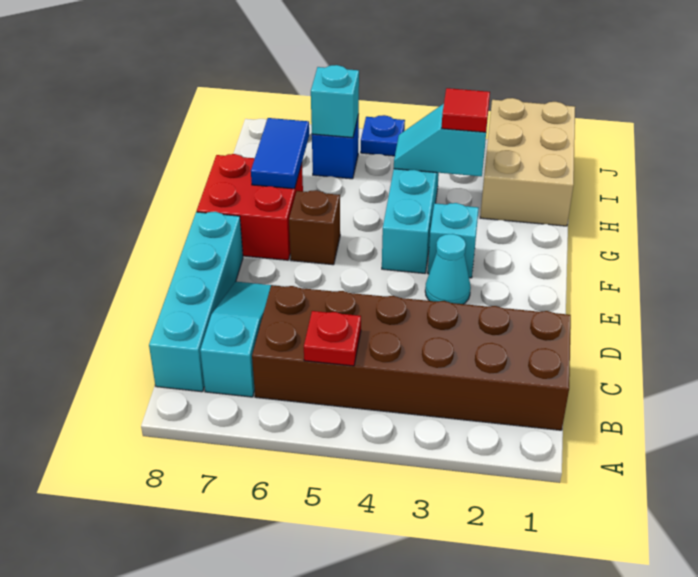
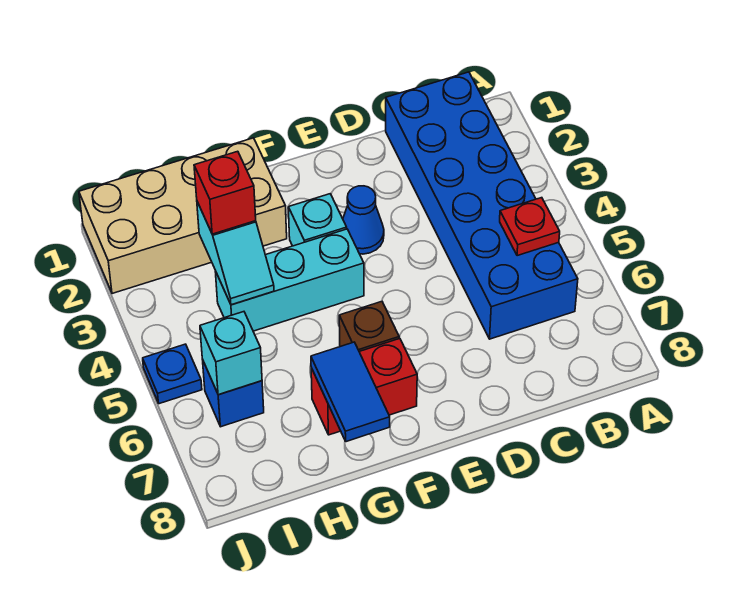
brown 2x6 brick [252,285,571,430] -> blue 2x6 brick [386,72,578,339]
cyan 1x3 slope [200,282,276,397] -> none
cyan 1x4 brick [149,212,243,392] -> none
cyan 1x1 cone [425,234,471,304] -> blue 1x1 cone [343,186,384,254]
red 2x2 brick [197,154,303,260] -> red 1x2 brick [311,338,417,435]
blue 1x2 tile [251,118,309,189] -> blue 1x2 tile turned to [311,342,390,442]
tan 2x3 brick [480,98,575,226] -> tan 2x4 brick [79,138,287,294]
red 1x1 tile [442,88,490,132] -> red 1x1 brick [194,151,256,234]

